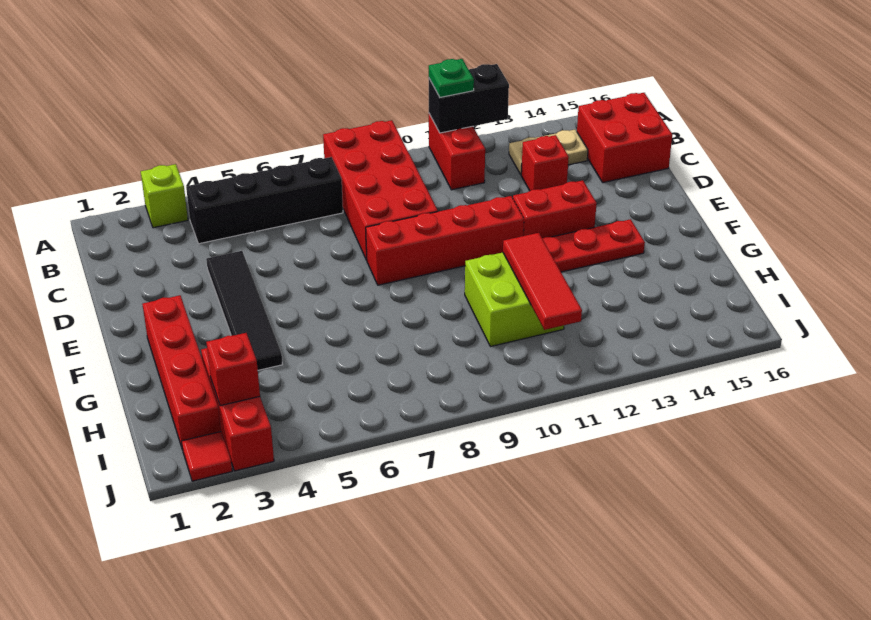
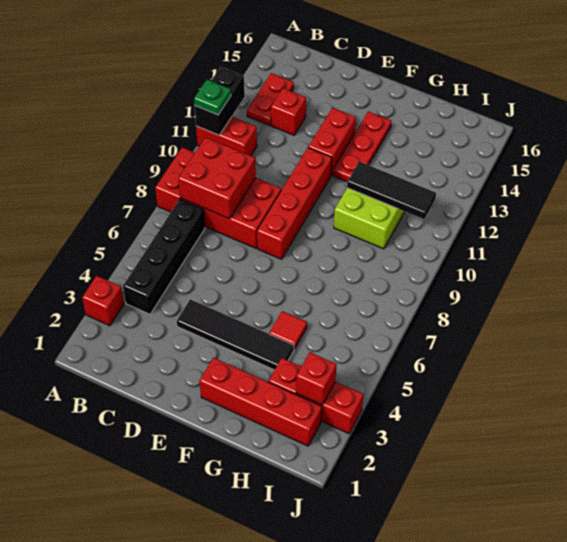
lime 1x1 brick [141,164,188,228] -> red 1x1 brick [82,276,124,326]
tan 1x2 plate [509,130,588,174] -> red 1x2 plate [247,73,294,126]
red 2x2 brick [577,93,672,182] -> red 2x2 brick moved to [178,137,256,219]
red 1x3 tile [503,233,582,330] -> black 1x3 tile [347,162,436,219]
red 1x1 tile [182,432,232,481] -> red 1x1 tile moved to [269,311,307,349]

